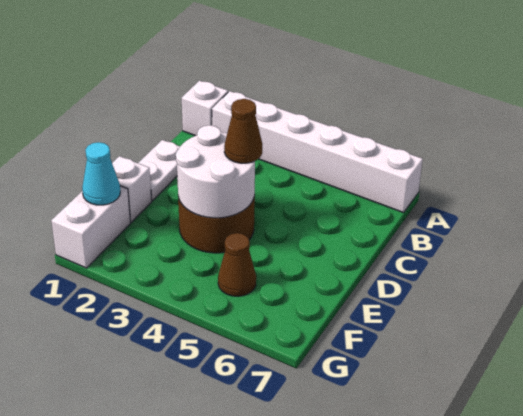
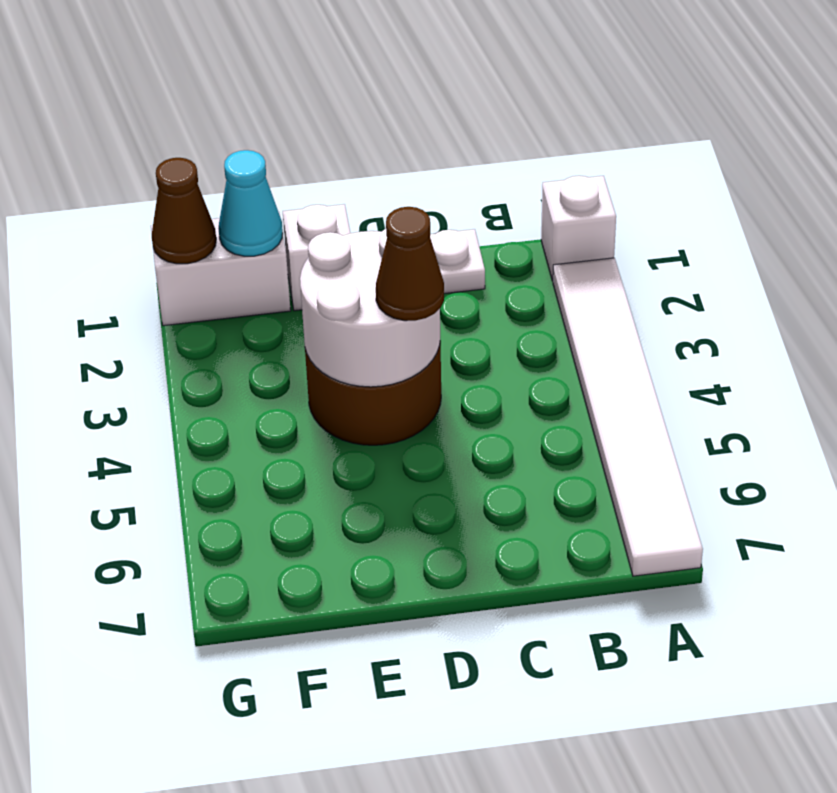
white 1x6 brick [212,91,423,213] -> white 1x6 tile [553,258,703,576]
brown 1x1 cone [218,233,256,296] -> brown 1x1 cone moved to [152,158,216,264]

